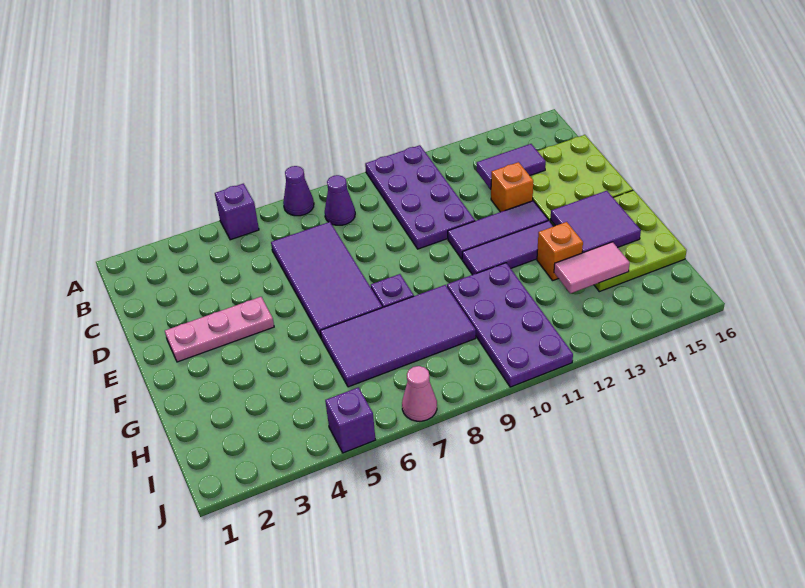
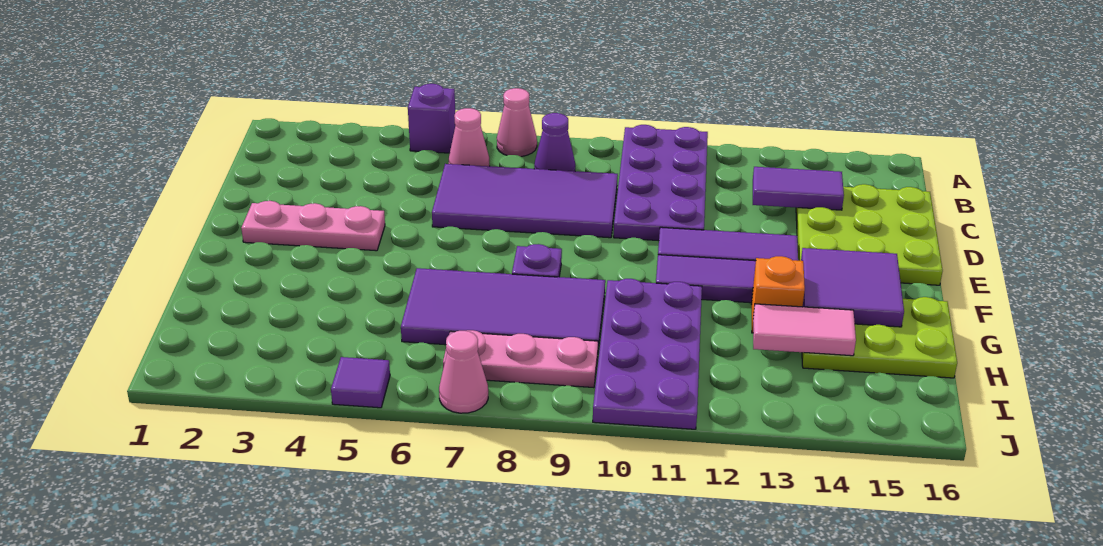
purple 1x1 cone [283,166,314,216] -> pink 1x1 cone [497,88,537,157]
none -> pink 1x1 cone [449,108,490,166]
purple 2x4 tile [271,222,382,337] -> purple 2x4 tile turned to [432,164,618,238]
orange 1x1 brick [491,162,533,212] -> none
lime 3x3 plate [550,190,687,292] -> lime 2x3 plate [802,297,957,378]
none -> pink 1x3 plate [443,330,598,388]
purple 1x1 brick [325,388,375,453] -> purple 1x1 tile [331,357,390,408]

